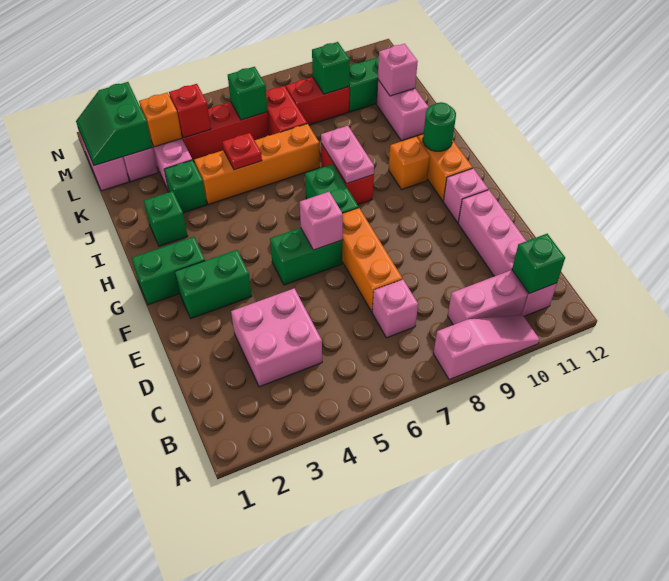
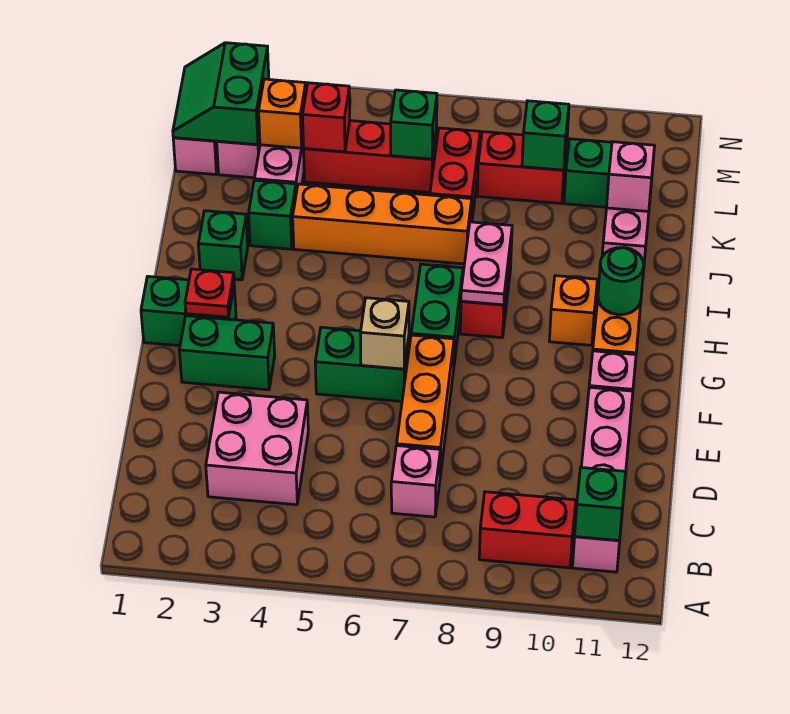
pink 1x3 slope [433,315,540,380] -> none
pink 1x2 brick [448,271,527,325] -> red 1x2 brick [479,492,576,568]
pink 1x1 brick [300,192,343,250] -> tan 1x1 brick [360,298,409,369]
red 1x1 plate [222,133,262,170] -> red 1x1 plate moved to [185,269,234,317]

